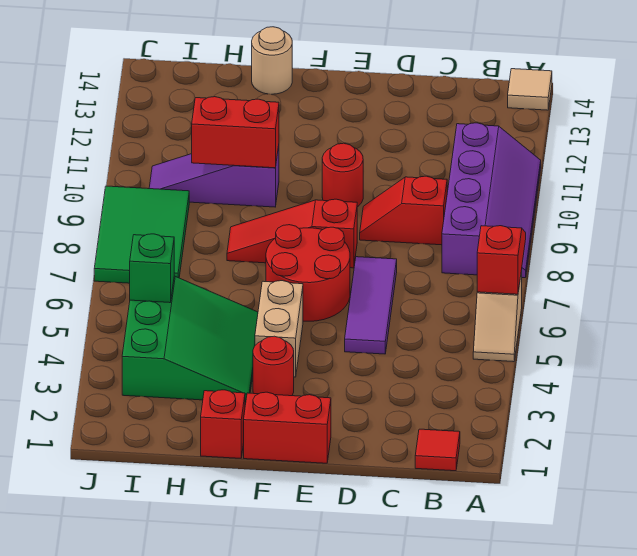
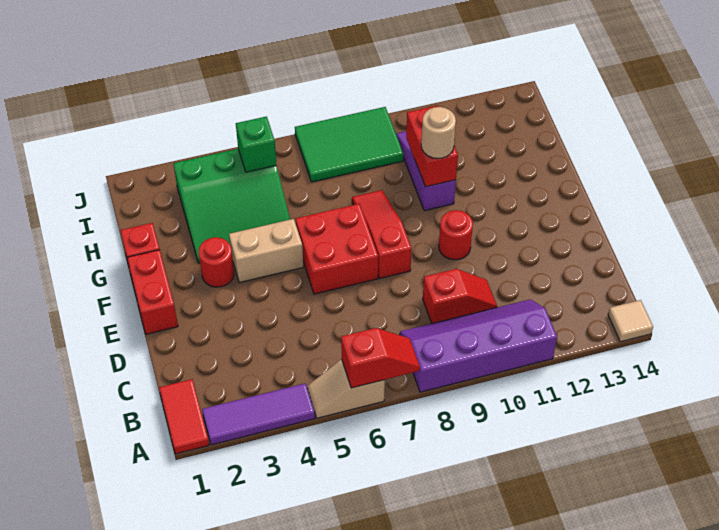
purple 2x4 slope [442,123,541,278] -> purple 2x4 slope turned to [400,299,557,392]
red 1x1 tile [415,429,460,471] -> red 1x2 tile [159,379,209,454]
red 1x2 slope [360,176,447,245] -> red 1x2 slope turned to [423,269,497,323]
purple 1x3 tile [345,257,397,354] -> purple 1x3 tile moved to [202,383,315,445]
red 2x2 round brick [266,225,350,321] -> red 2x2 brick [296,204,378,294]
tan 1x1 round brick [252,27,292,94] -> tan 1x1 round brick moved to [421,107,456,159]

